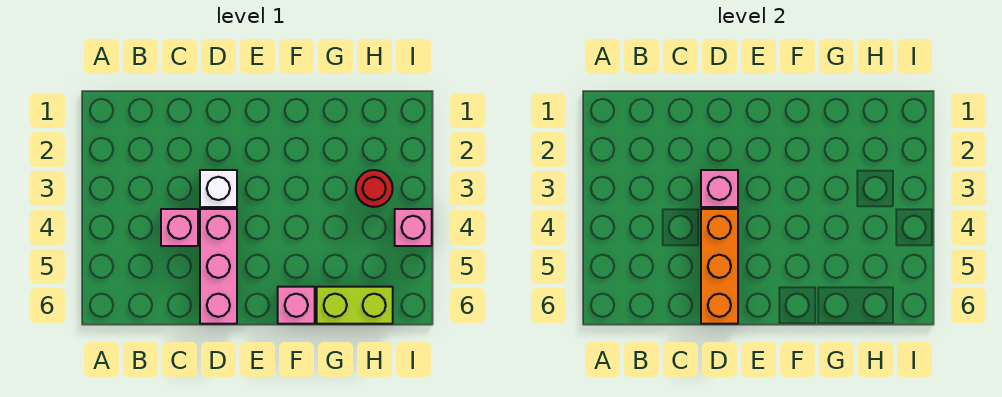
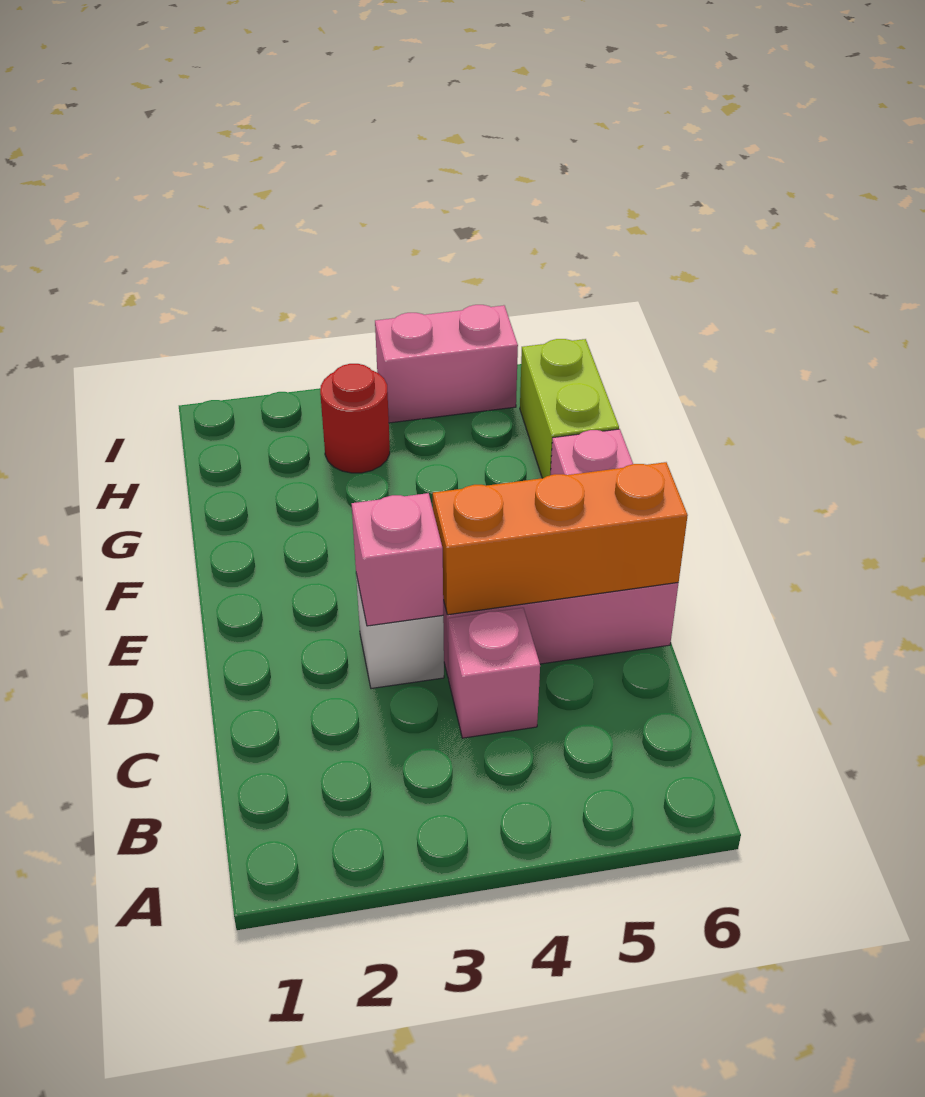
pink 1x1 brick [395,209,432,246] -> pink 1x2 brick [375,305,518,423]

